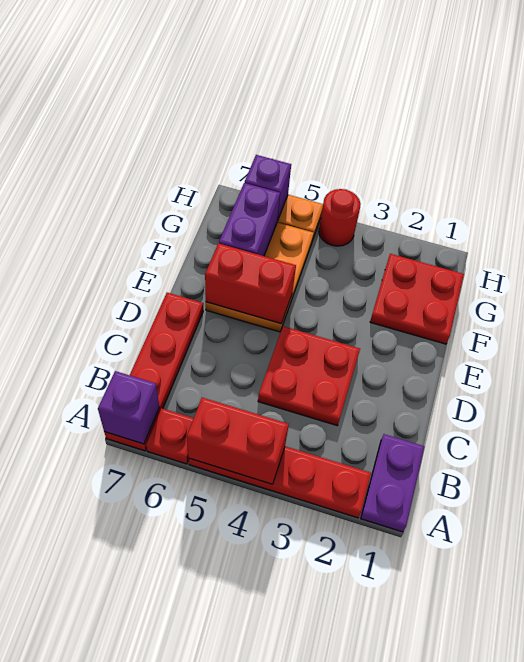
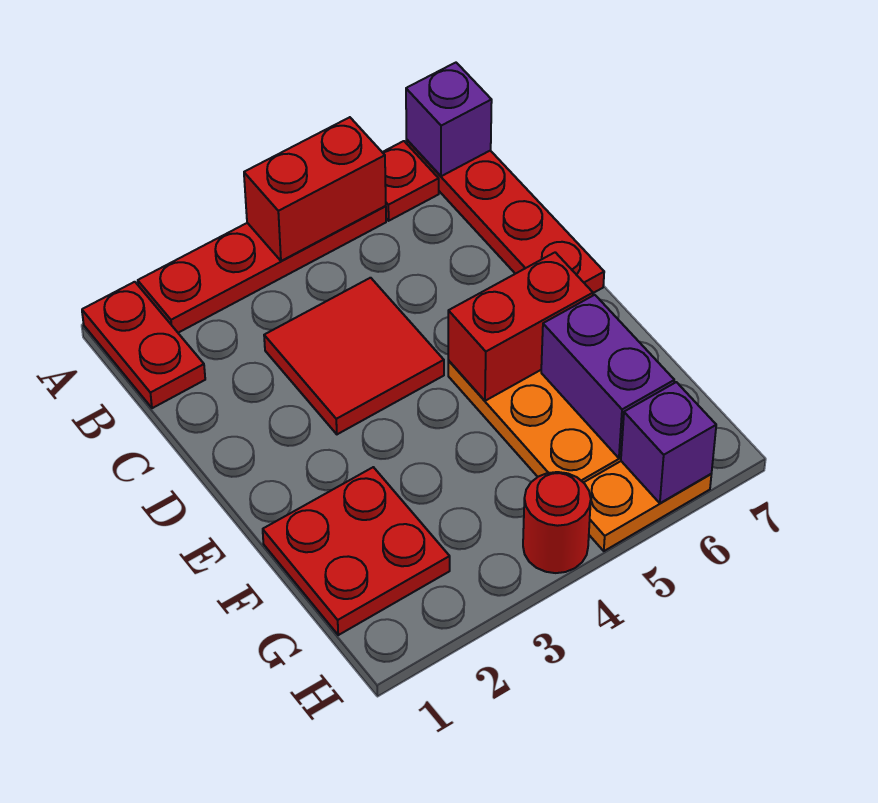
purple 1x2 plate [361,434,424,532] -> red 1x2 plate [82,282,205,408]
red 2x2 plate [258,326,360,426] -> red 2x2 tile [264,278,444,434]

